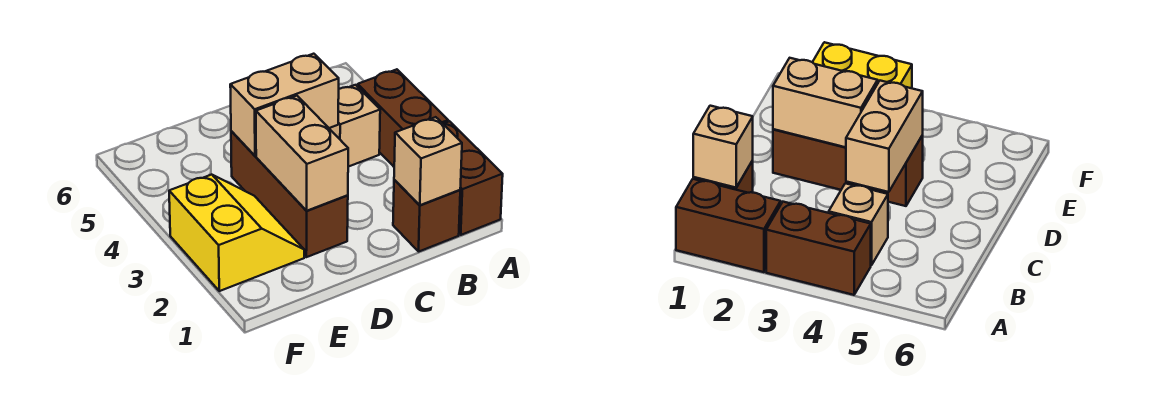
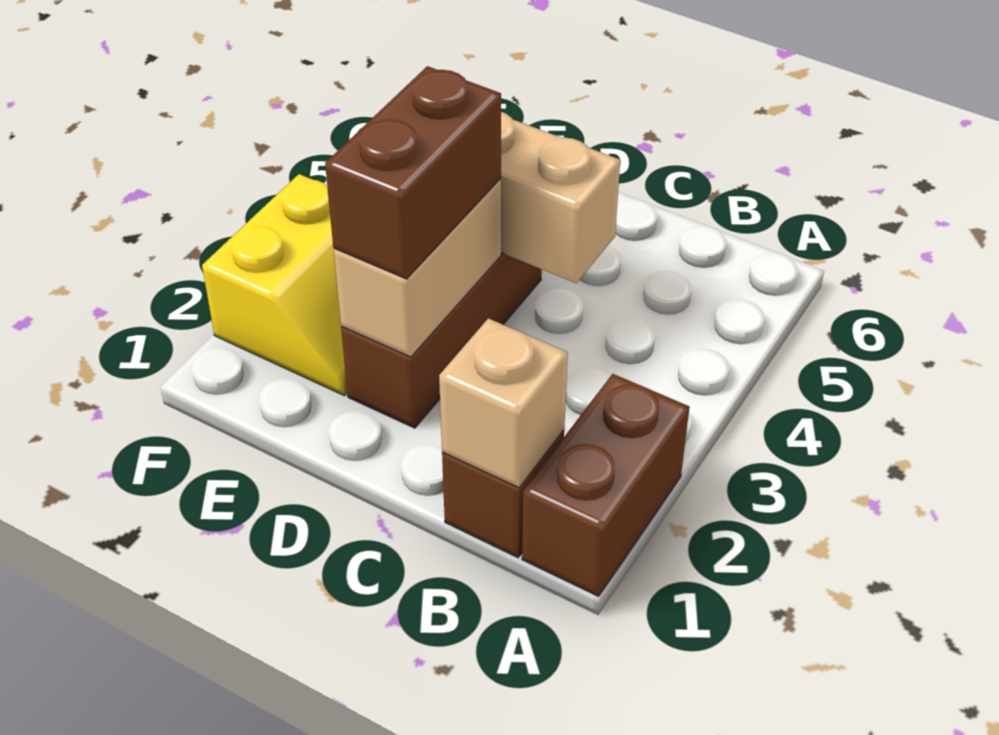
brown 1x2 brick [358,69,448,167] -> brown 1x2 brick moved to [325,66,501,279]
tan 1x1 brick [329,85,380,167] -> none

